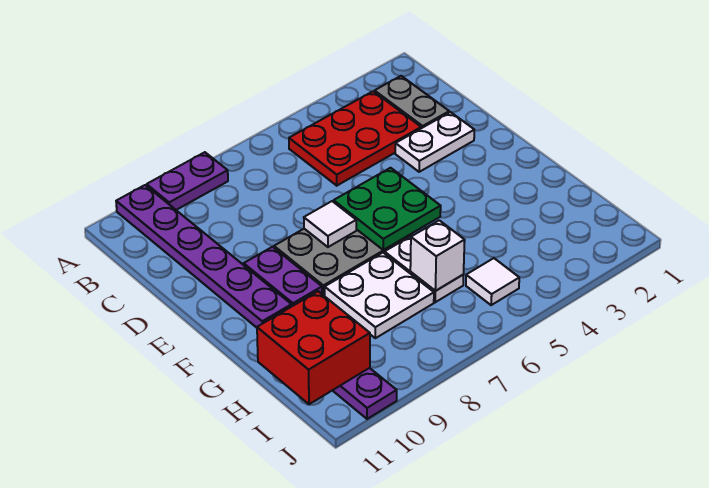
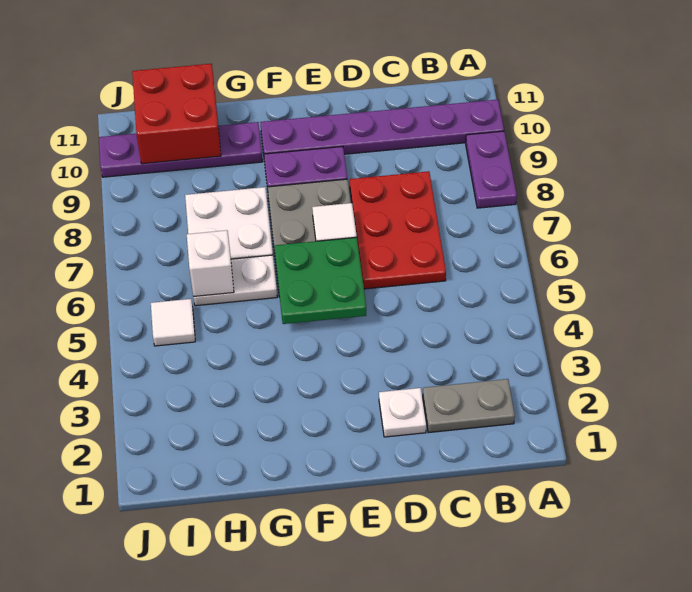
red 2x3 plate [289,91,421,186] -> red 2x3 plate moved to [350,171,446,289]
white 1x2 plate [395,112,474,172] -> white 1x1 plate [379,388,426,437]

